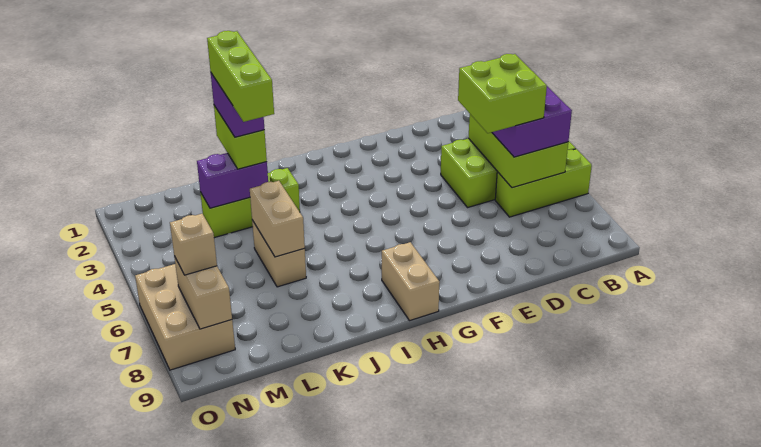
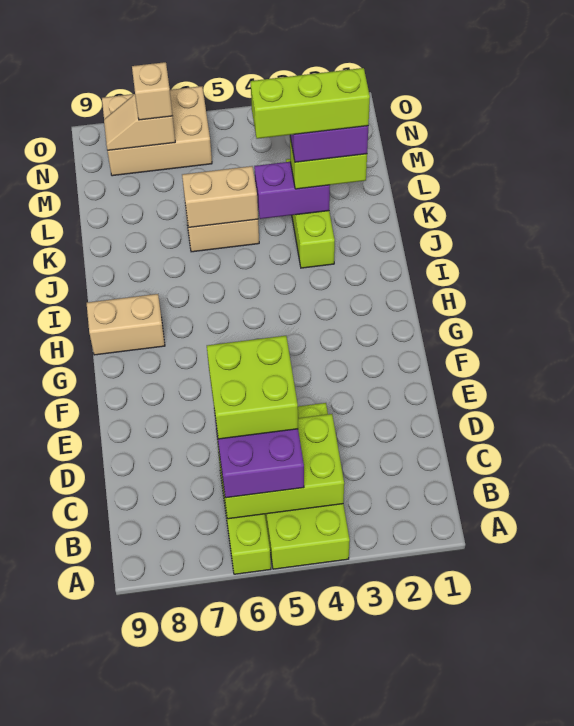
purple 1x2 brick [197,153,268,208] -> purple 1x2 brick turned to [254,162,330,219]
tan 1x2 brick [174,256,232,329] -> tan 1x2 slope [104,94,175,150]

